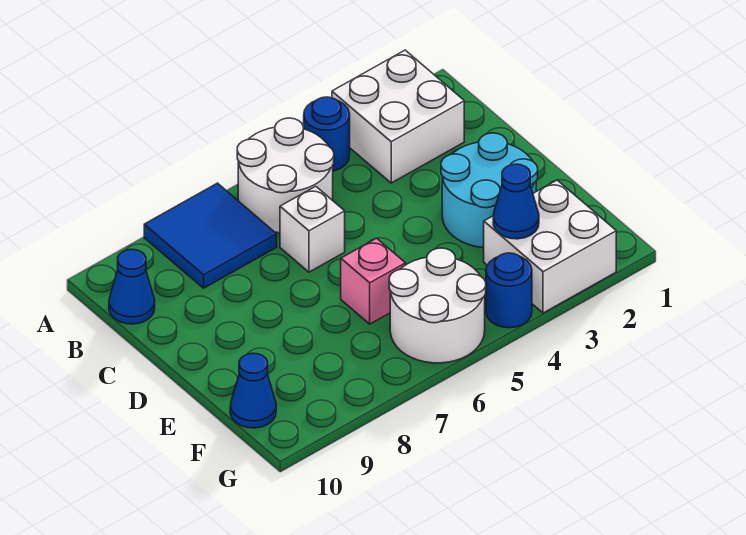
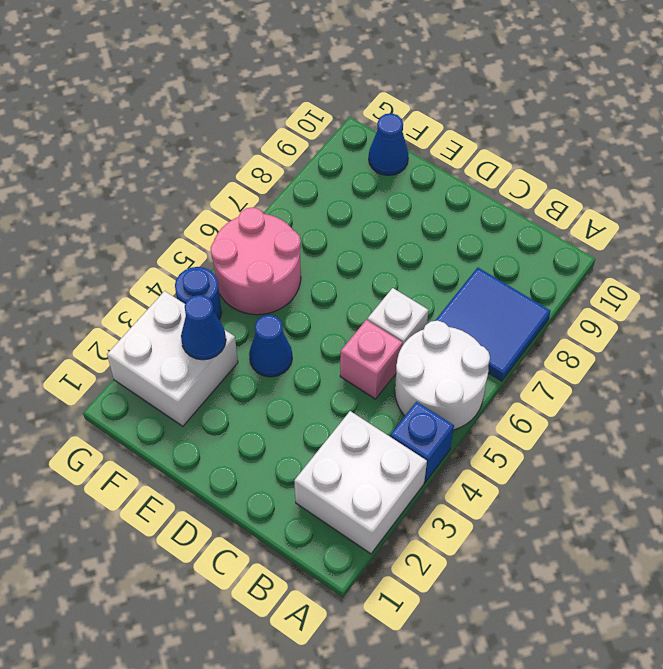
blue 1x1 round brick [304,97,350,171] -> blue 1x1 brick [390,402,454,482]
blue 1x1 cone [109,249,155,324] -> blue 1x1 cone moved to [249,315,292,377]
cyan 2x2 round brick [441,133,538,248] -> none
pink 1x1 brick [341,238,405,324] -> pink 1x1 brick moved to [340,320,402,399]
white 2x2 round brick [389,248,486,363] -> pink 2x2 round brick [211,207,301,315]

